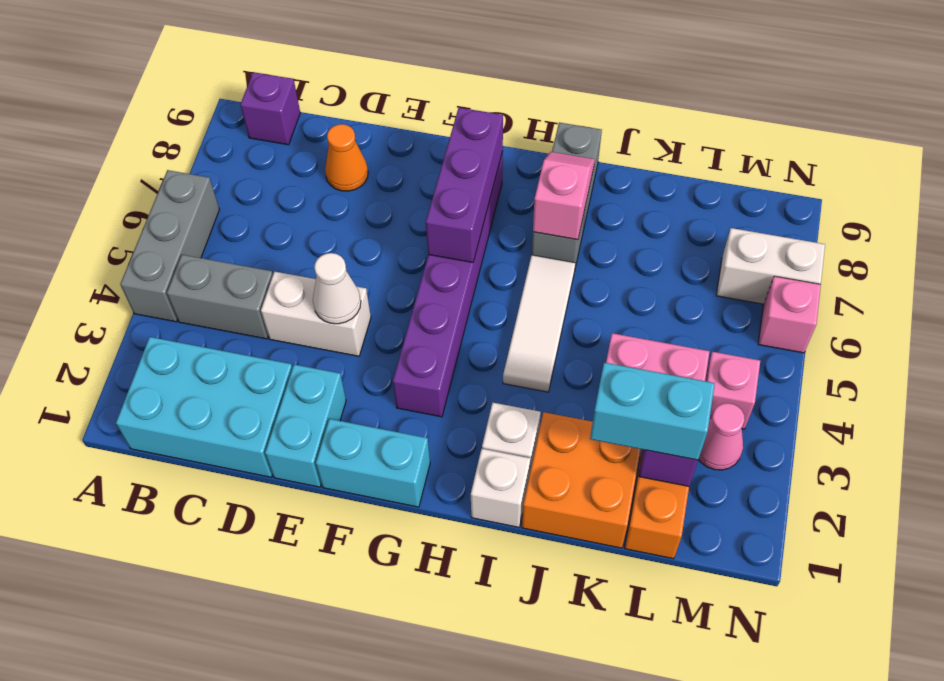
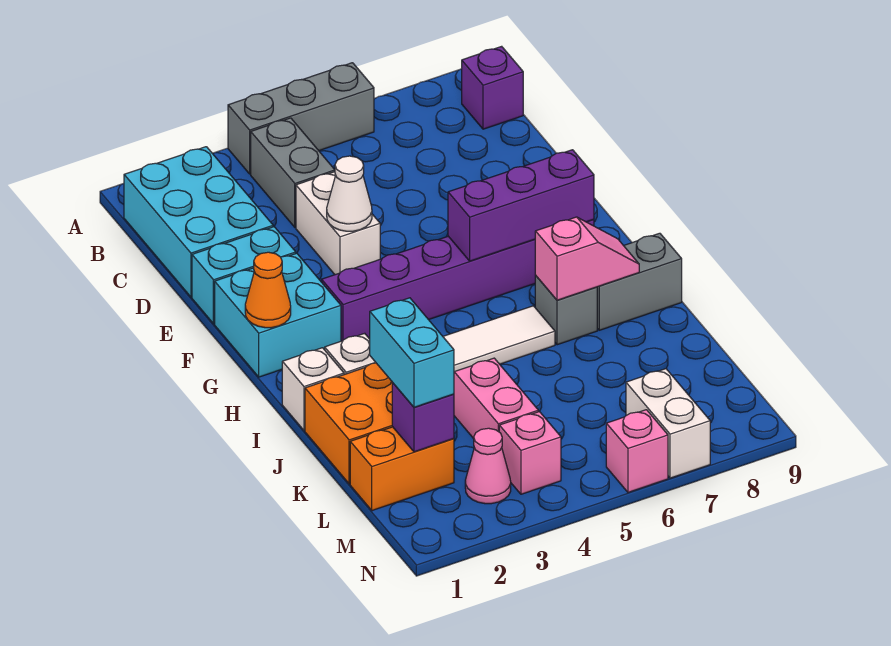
orange 1x1 cone [325,124,368,191] -> orange 1x1 cone moved to [245,252,291,328]
cyan 1x2 brick [316,419,430,507] -> cyan 2x2 brick [215,253,341,377]

